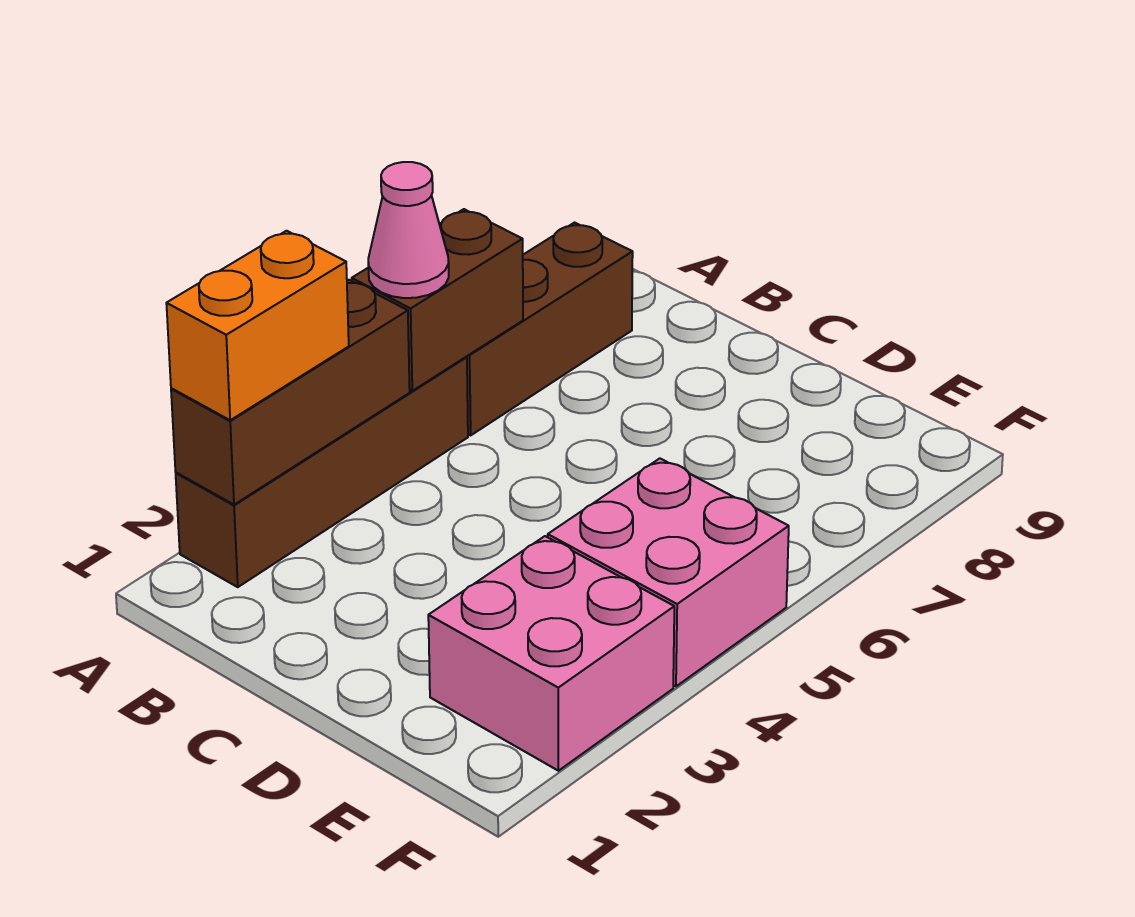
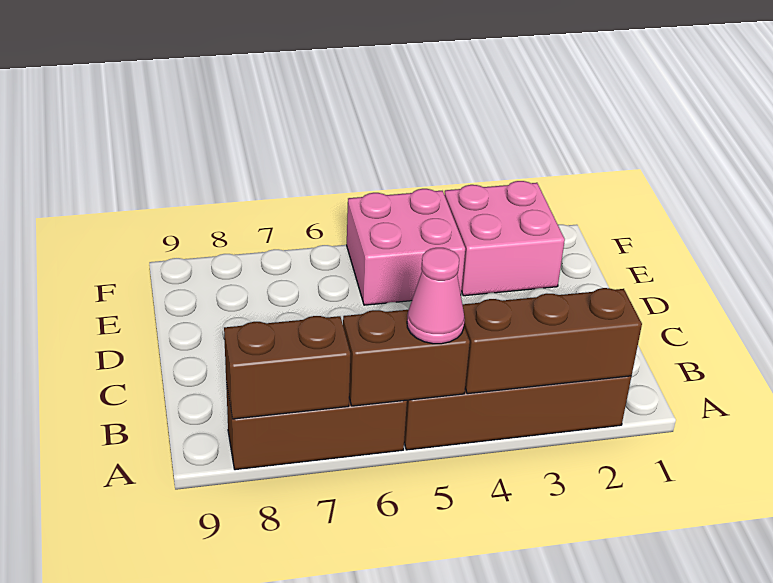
orange 1x2 brick [166,231,349,420] -> none
none -> brown 1x2 brick [224,316,350,419]

